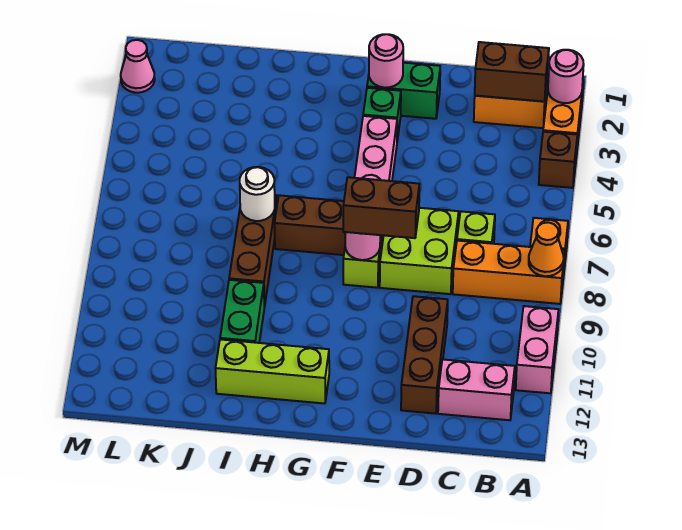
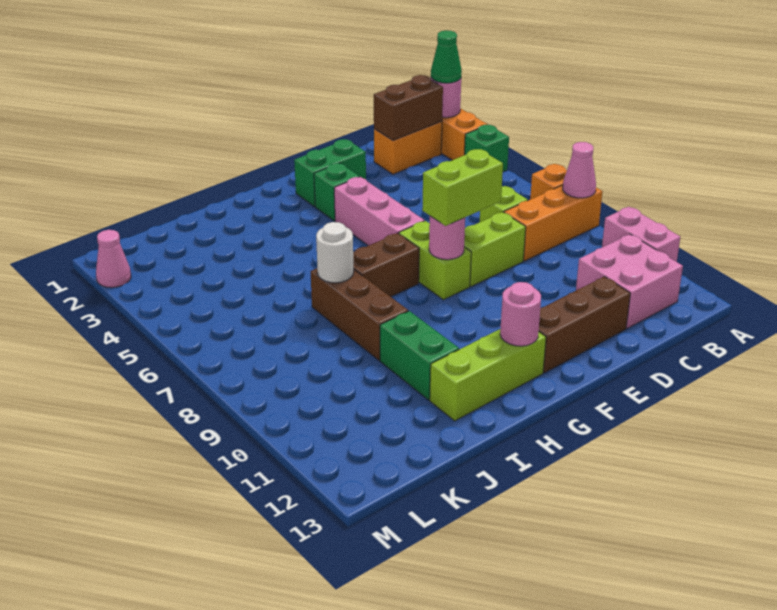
none -> green 1x1 cone [431,30,462,83]
brown 1x1 brick [539,132,577,188] -> green 1x1 brick [465,125,509,172]
orange 1x1 cone [529,222,564,276] -> pink 1x1 cone [563,142,596,198]
pink 1x2 brick [438,360,515,420] -> pink 2x2 brick [576,234,683,328]
lime 2x2 brick [380,208,459,294] -> lime 1x2 brick [464,212,526,287]
brown 1x3 brick [401,296,448,414] -> brown 1x3 brick turned to [539,277,630,373]
brown 1x2 brick [343,177,419,238] -> lime 1x2 brick [422,149,503,226]
pink 1x1 round brick [369,34,403,88] -> pink 1x1 round brick moved to [500,282,541,346]

